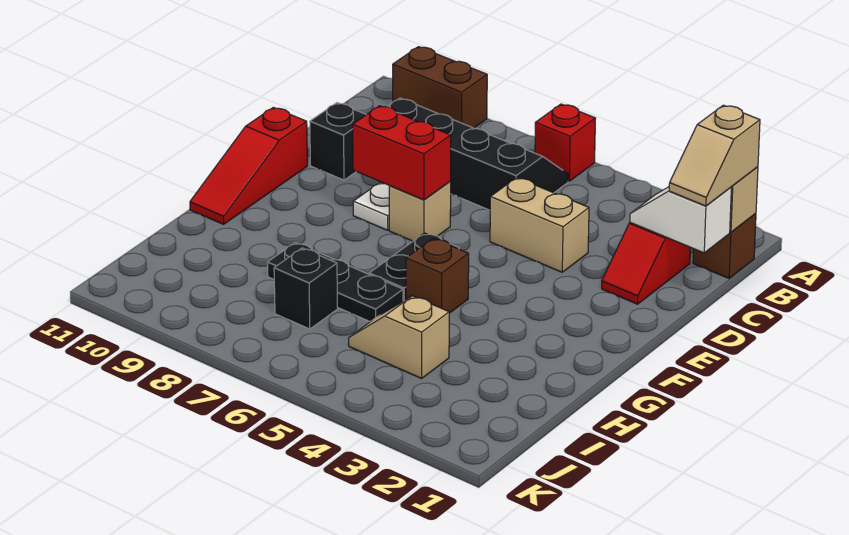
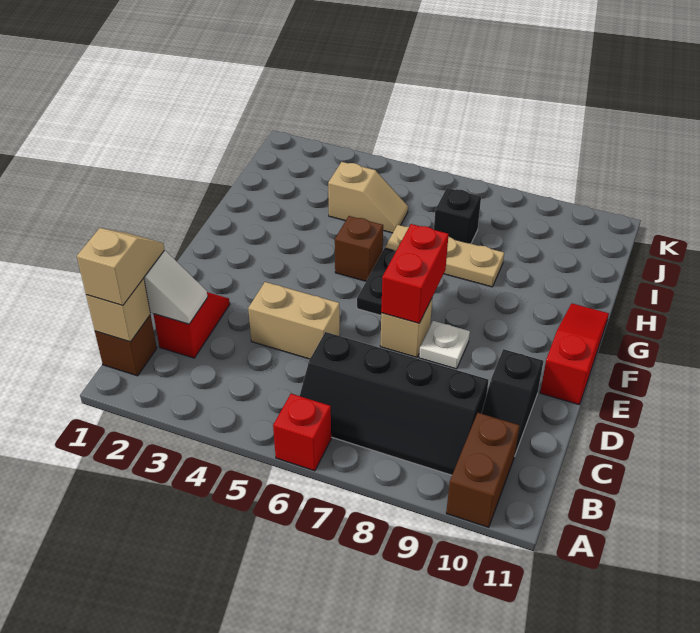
brown 1x2 brick [393,47,487,128] -> brown 1x2 brick turned to [446,413,520,527]
red 1x2 brick [353,106,451,200] -> red 1x2 brick turned to [381,224,449,323]
black 1x3 plate [268,243,403,322] -> tan 1x3 plate [385,225,504,287]

